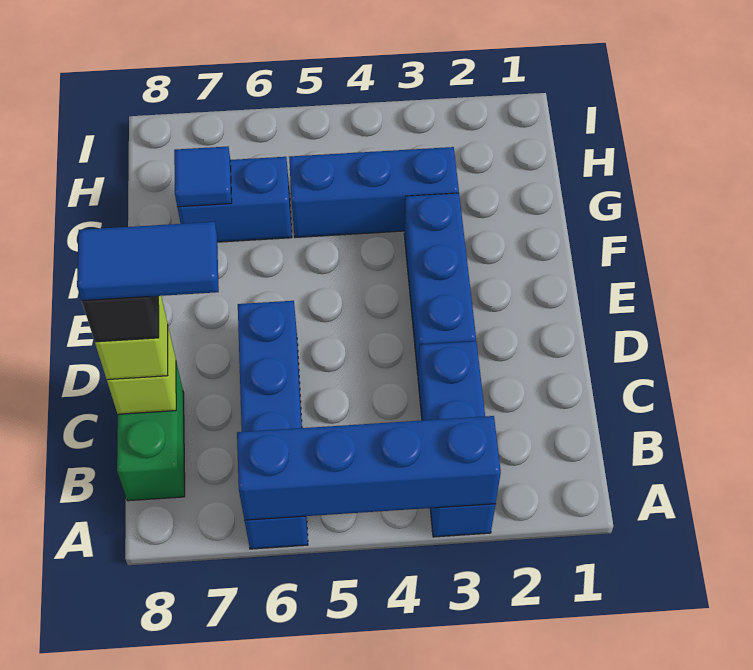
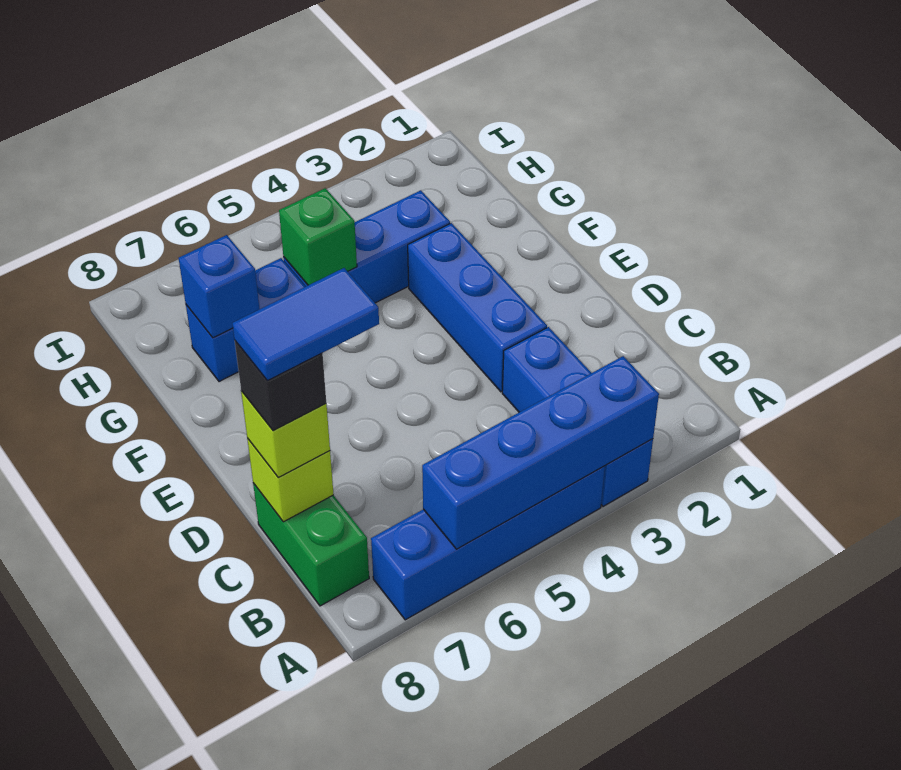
blue 1x4 brick [238,301,308,549] -> blue 1x4 brick turned to [371,466,605,620]
none -> green 1x1 brick [279,188,357,285]
blue 1x1 tile [174,147,232,207] -> blue 1x1 brick [179,235,260,338]

